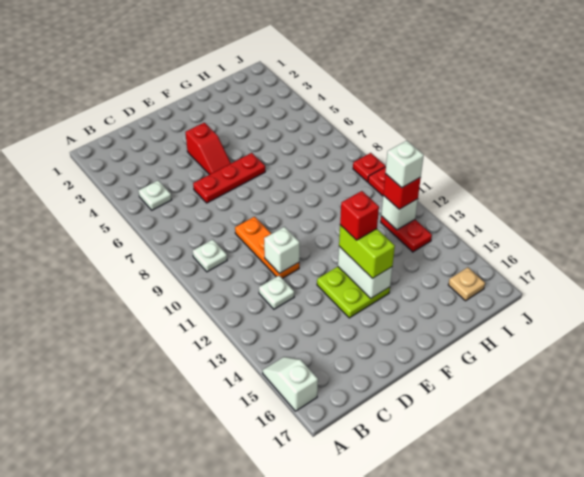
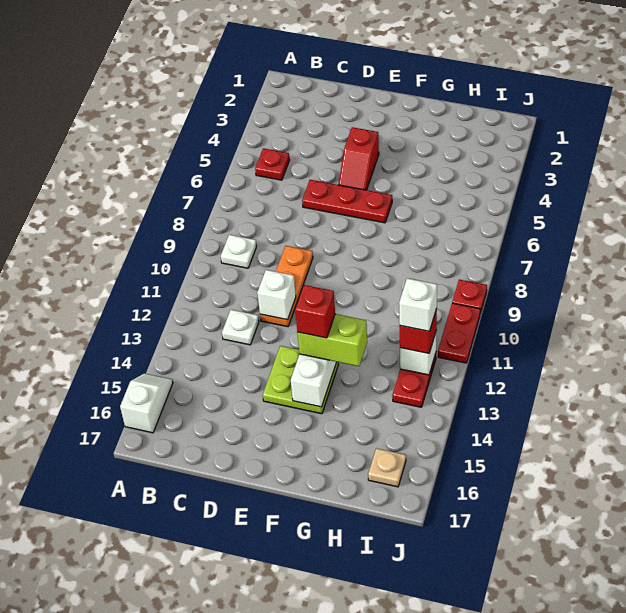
white 1x1 plate [139,180,172,210] -> red 1x1 plate [255,148,289,180]
lime 1x2 brick [339,225,395,279] -> lime 1x2 brick turned to [297,314,367,366]

